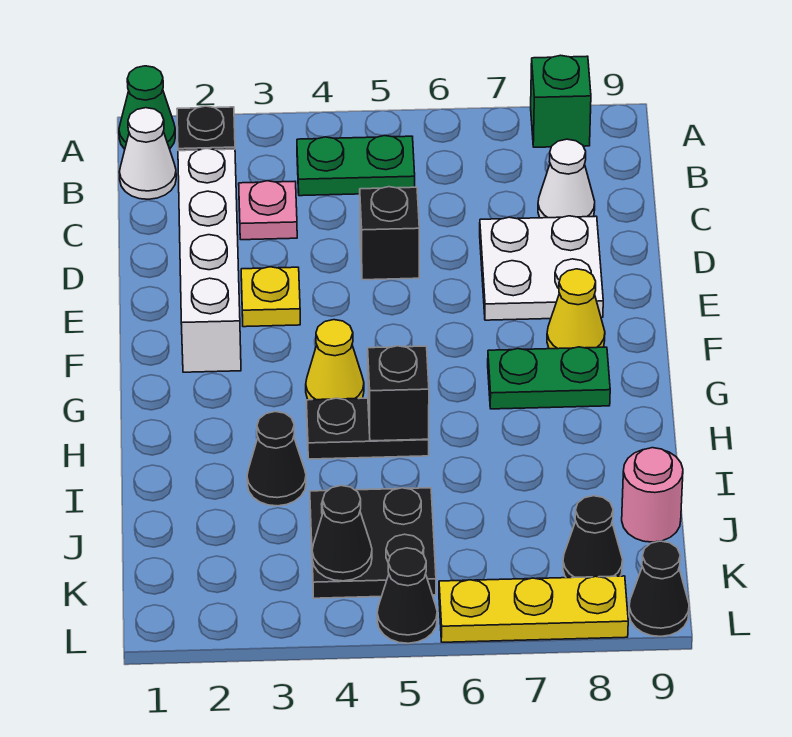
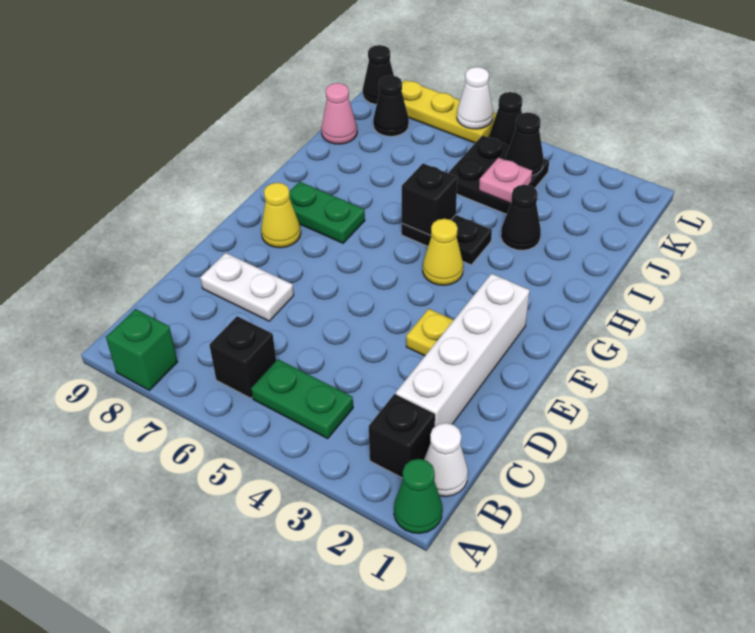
pink 1x1 plate [239,181,297,240] -> pink 1x1 plate moved to [479,158,532,204]
white 1x1 cone [538,139,595,218] -> white 1x1 cone moved to [457,67,493,129]
black 1x1 brick [360,187,419,280] -> black 1x1 brick moved to [209,316,276,398]
white 2x2 plate [480,216,603,320] -> white 1x2 plate [200,253,294,321]
pink 1x1 round brick [622,448,683,542] -> pink 1x1 cone [321,83,357,144]

